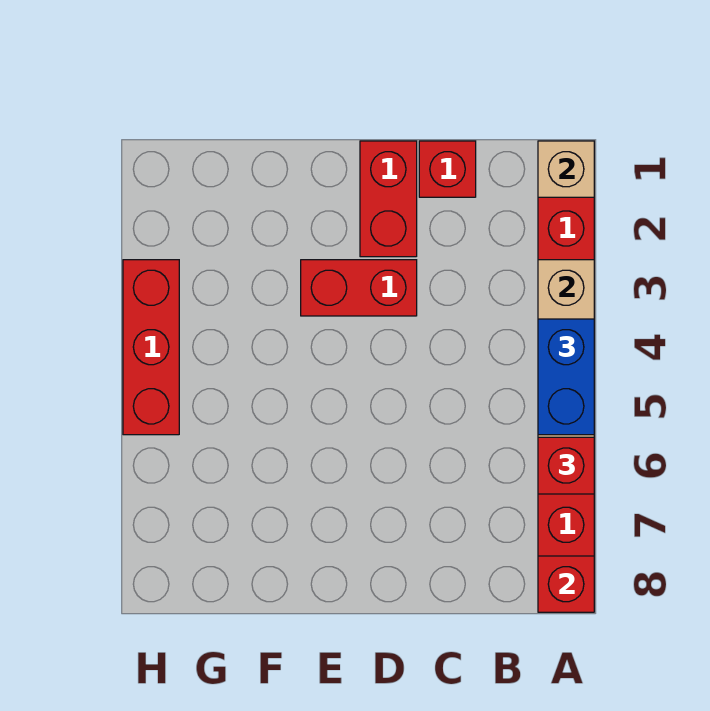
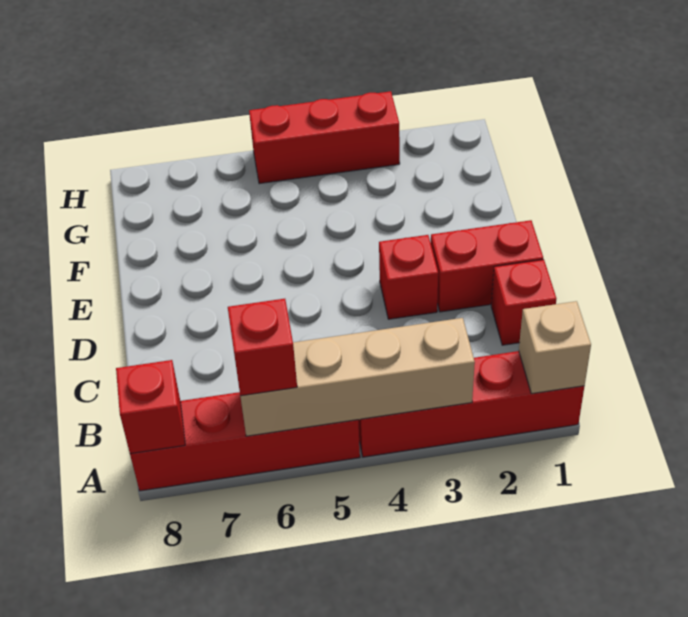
blue 1x2 brick [538,319,594,435] -> none
red 1x2 brick [301,260,417,316] -> red 1x1 brick [379,235,438,319]

